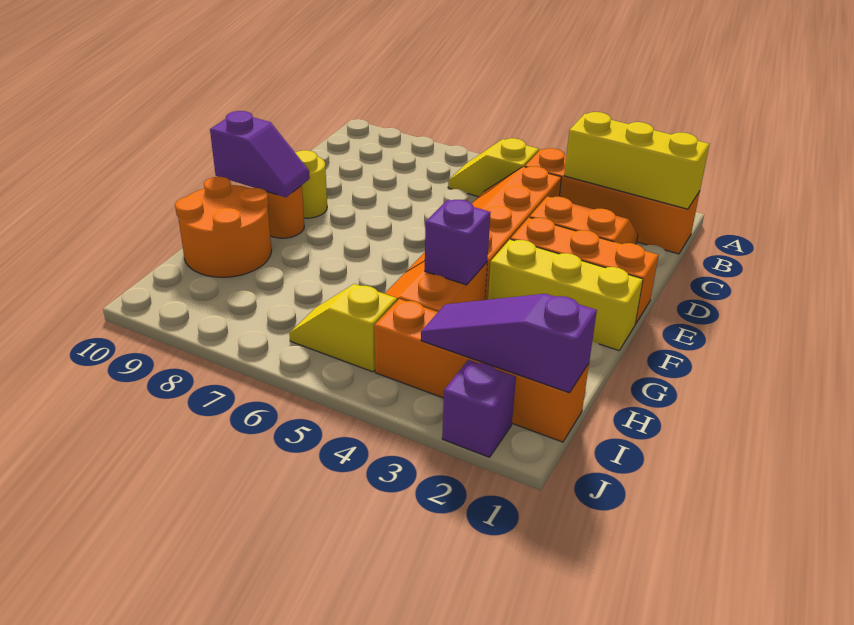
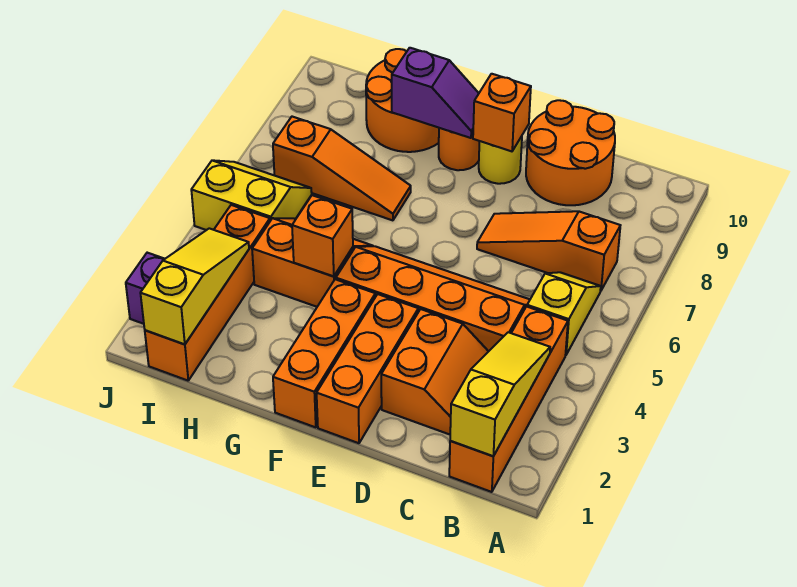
yellow 1x3 brick [564,112,709,209] -> yellow 1x3 slope [450,332,550,456]
none -> orange 1x3 slope [477,211,620,291]
none -> orange 2x2 round brick [526,100,615,205]
none -> orange 1x1 brick [473,74,531,151]
yellow 1x3 brick [488,239,643,350] -> orange 1x3 brick [273,279,375,427]
purple 1x2 slope [210,111,310,197] -> purple 1x2 slope turned to [392,48,479,138]
purple 1x1 brick [425,200,490,285] -> orange 1x1 brick [292,195,353,276]
none -> orange 1x3 slope [273,117,411,220]
purple 1x3 slope [421,294,597,393] -> yellow 1x3 slope [140,228,249,344]
yellow 1x2 slope [289,284,397,372] -> yellow 2x2 slope [191,160,312,230]

